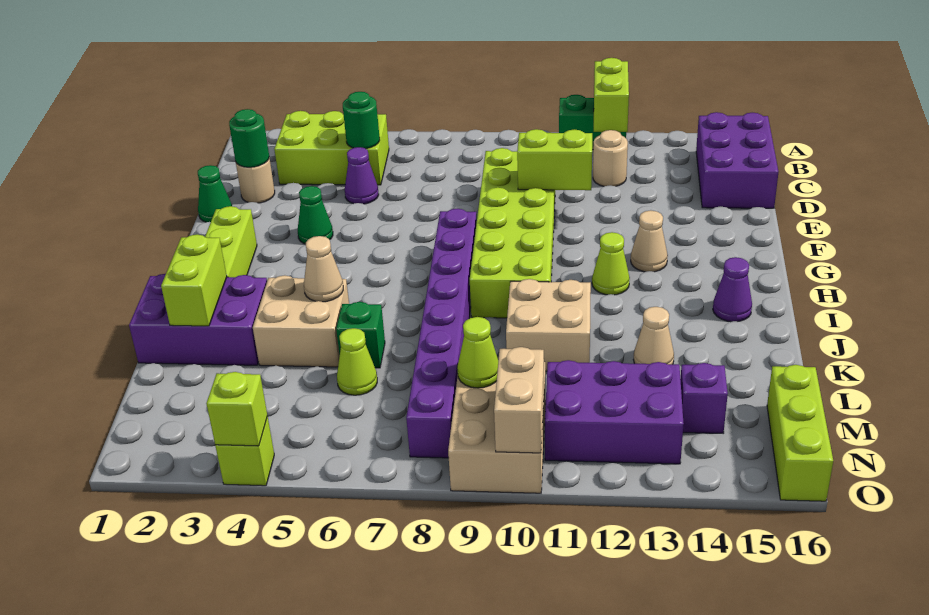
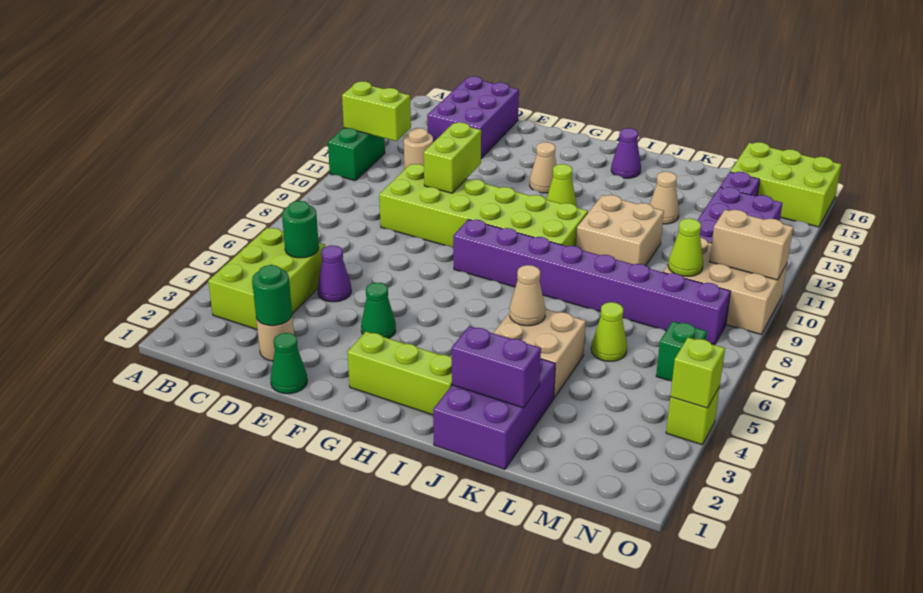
purple 2x3 brick [696,112,778,208] -> purple 2x3 brick turned to [427,76,519,159]
lime 1x2 brick [161,234,227,326] -> purple 1x2 brick [452,326,541,408]
green 1x1 brick [336,302,385,368] -> green 1x1 brick moved to [656,321,707,381]
lime 1x3 brick [767,365,833,501] -> lime 2x3 brick [730,142,841,227]

